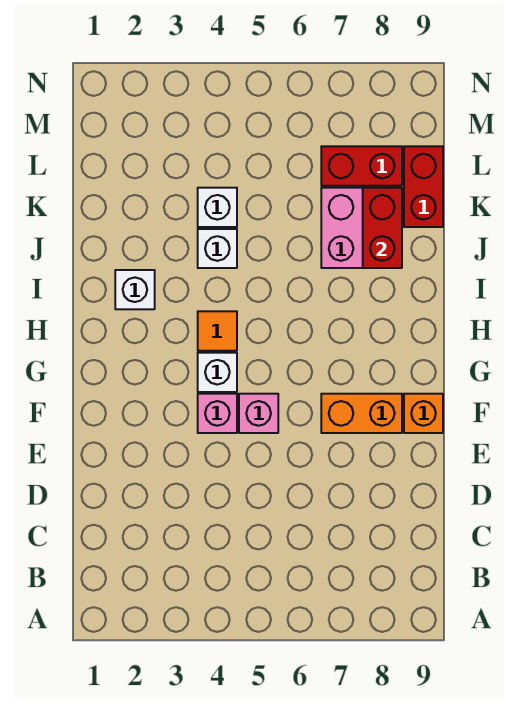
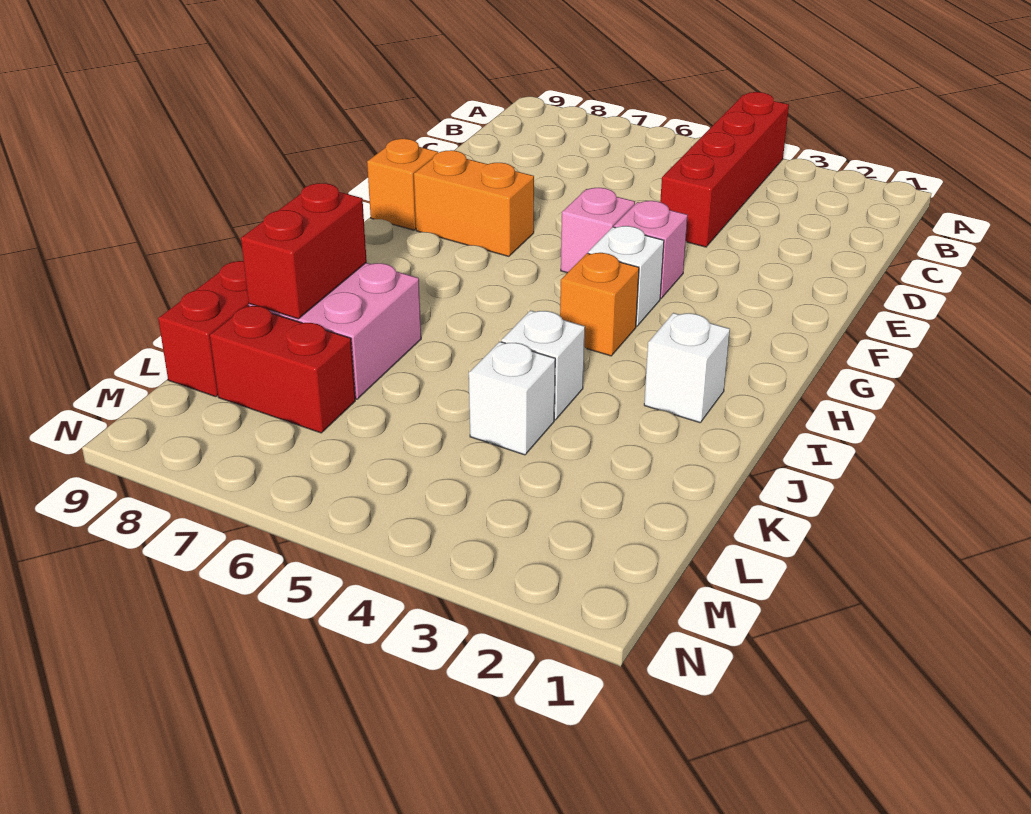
none -> red 1x4 brick [660,92,789,247]
orange 1x1 tile [198,311,237,351] -> orange 1x1 brick [560,253,639,356]

